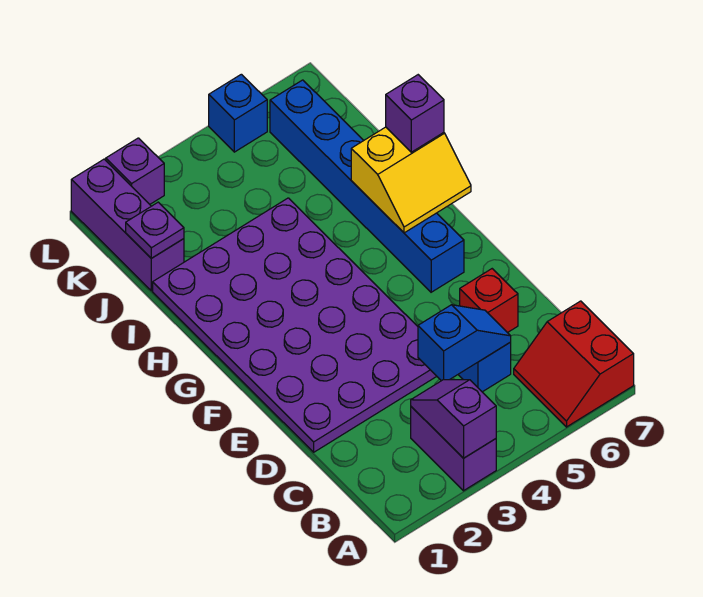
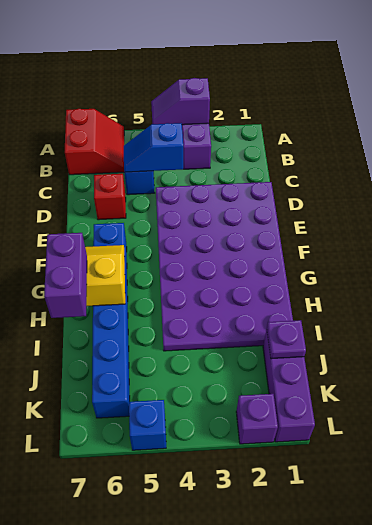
purple 1x2 slope [411,380,496,458] -> purple 1x2 slope turned to [151,78,210,125]
purple 1x1 brick [386,75,444,152] -> purple 1x2 brick [44,233,87,318]

